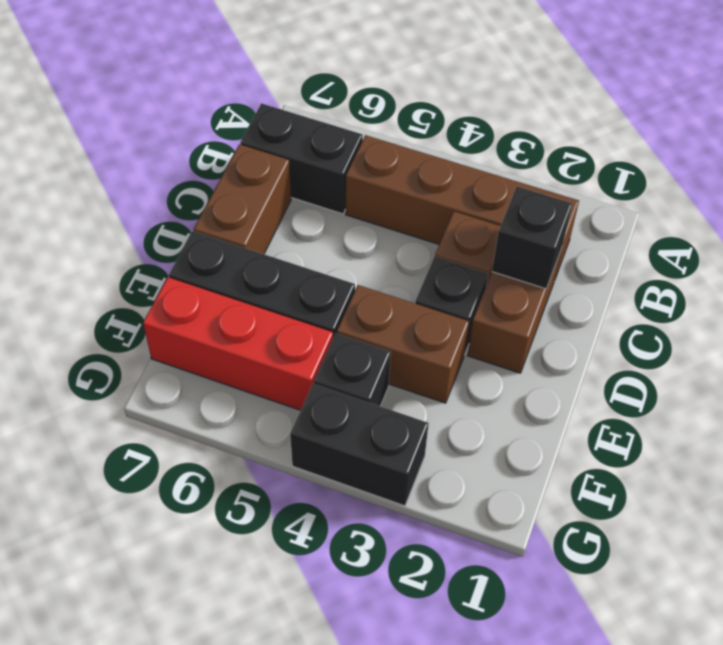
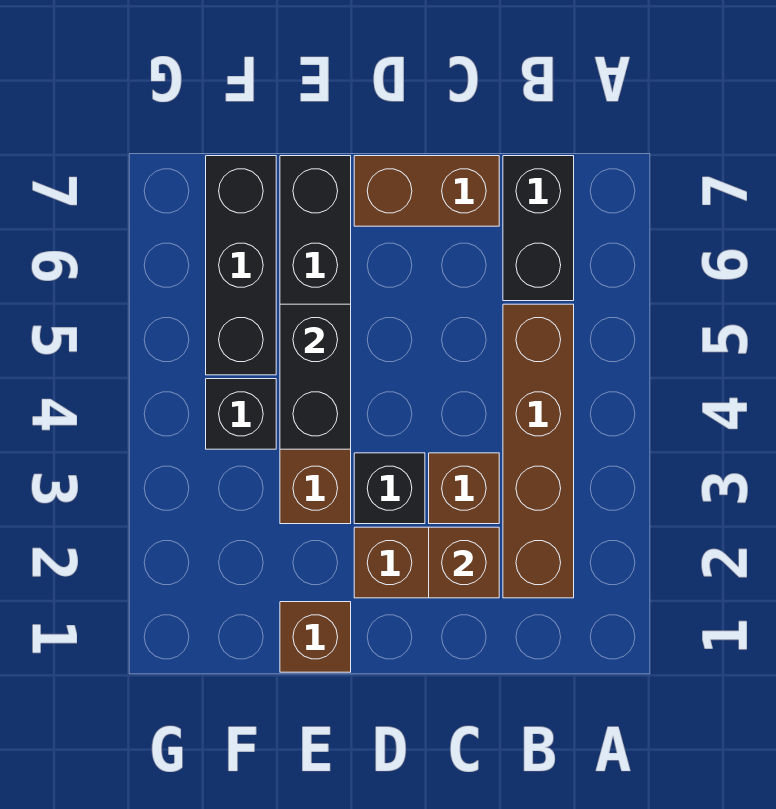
black 1x1 brick [492,186,572,289] -> brown 1x1 brick [429,527,499,598]
none -> brown 1x1 brick [280,602,351,672]
red 1x3 brick [143,277,333,410] -> black 1x3 brick [206,156,276,375]
black 1x2 brick [290,384,429,506] -> black 1x2 brick moved to [280,304,351,449]

